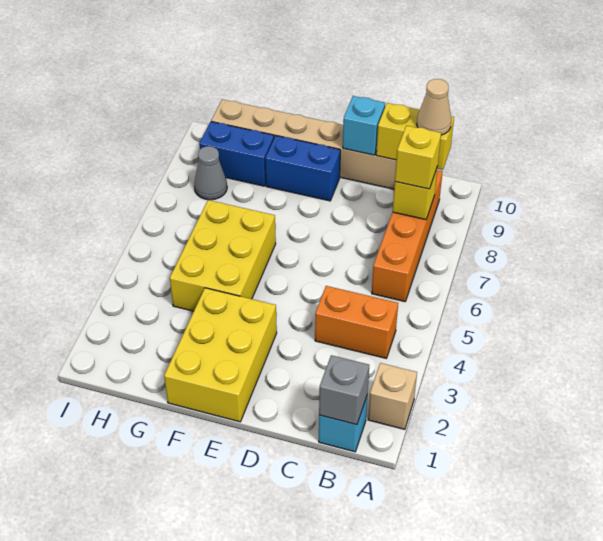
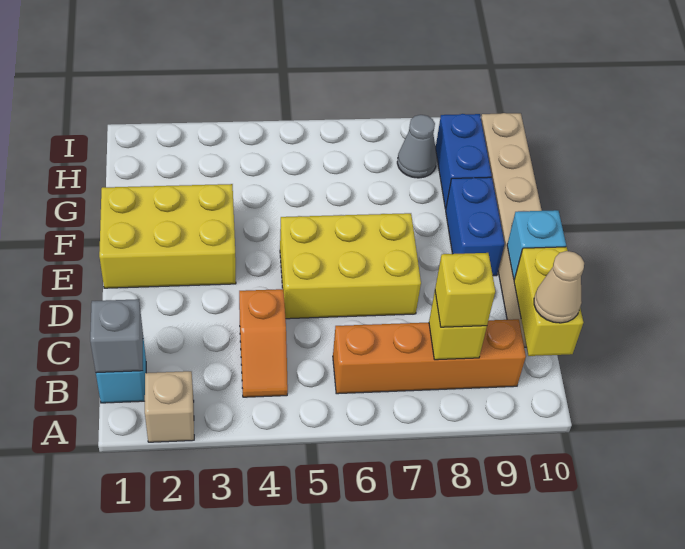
orange 1x2 brick [315,286,398,358] -> orange 1x2 slope [239,289,288,397]
yellow 2x3 brick [170,200,276,311] -> yellow 2x3 brick moved to [280,213,421,319]

